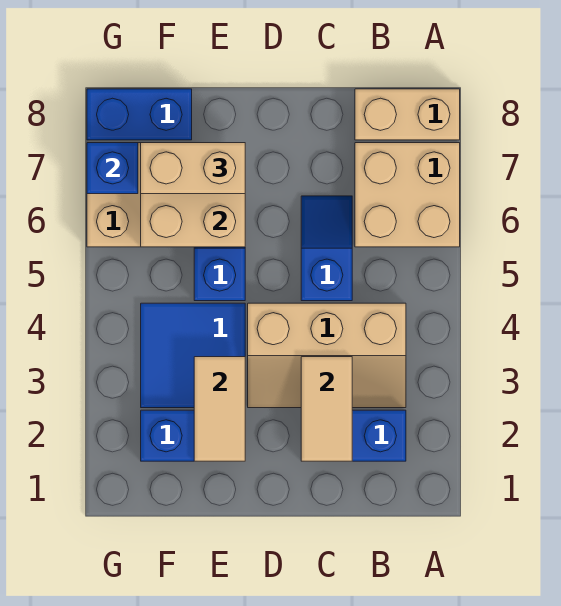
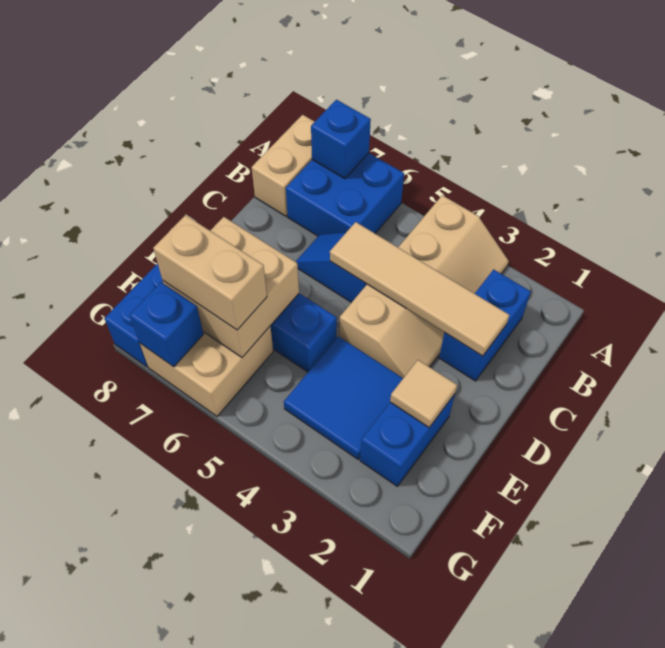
tan 2x2 brick [355,143,460,247] -> blue 2x2 brick [286,153,404,236]
none -> blue 1x1 brick [311,100,371,179]
tan 2x3 slope [248,303,406,408] -> tan 2x4 slope [339,195,509,378]
tan 1x2 tile [301,357,352,461] -> tan 1x4 tile [330,222,509,356]
tan 1x2 tile [194,357,245,461] -> tan 1x1 tile [390,360,457,427]
tan 1x2 brick [141,143,245,194] -> tan 1x2 brick turned to [153,215,267,330]

